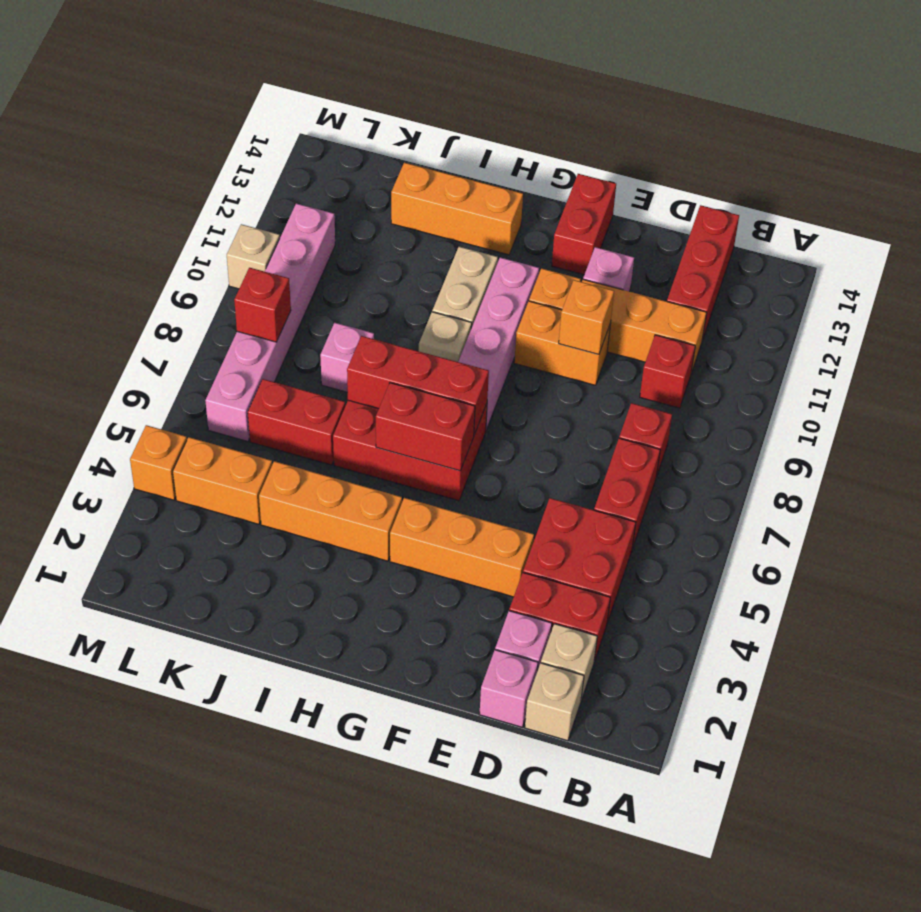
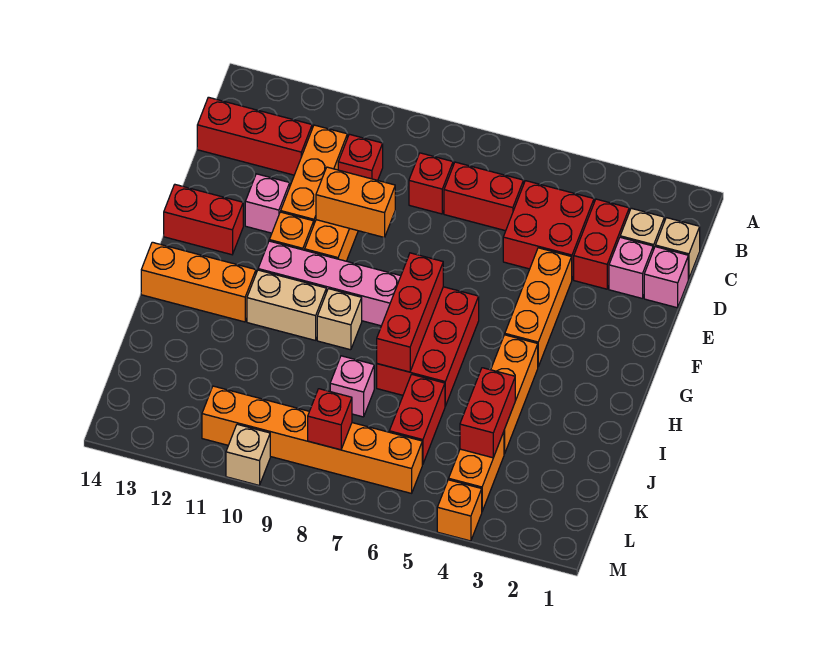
orange 1x1 brick [559,280,614,354] -> orange 1x2 brick [316,167,395,238]
red 1x2 brick [376,383,475,471] -> red 1x2 brick moved to [460,368,515,458]
orange 1x3 brick [391,163,523,255] -> orange 1x3 brick turned to [141,242,256,322]
pink 1x6 brick [205,204,335,441] -> orange 1x6 brick [202,386,422,493]

